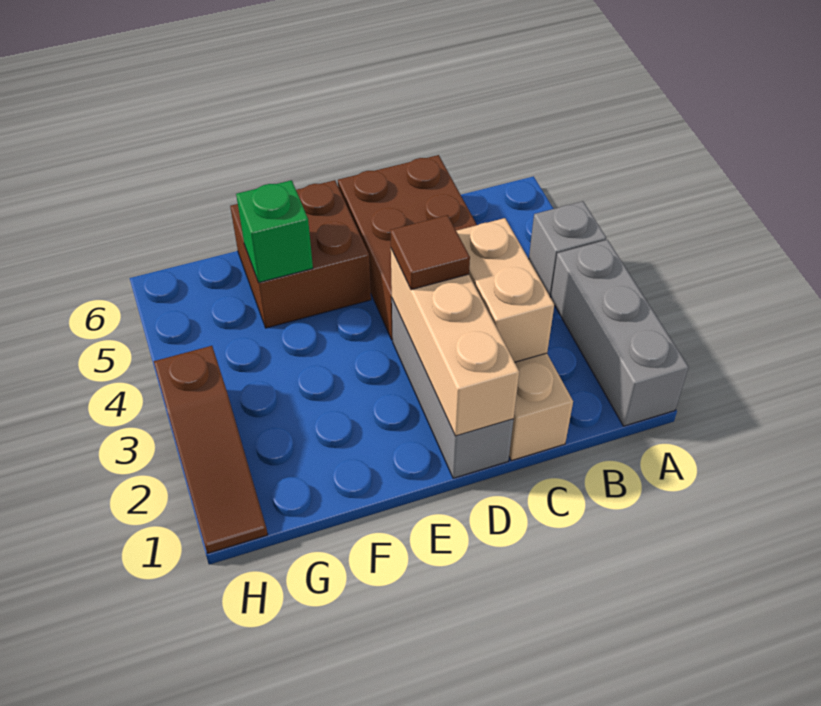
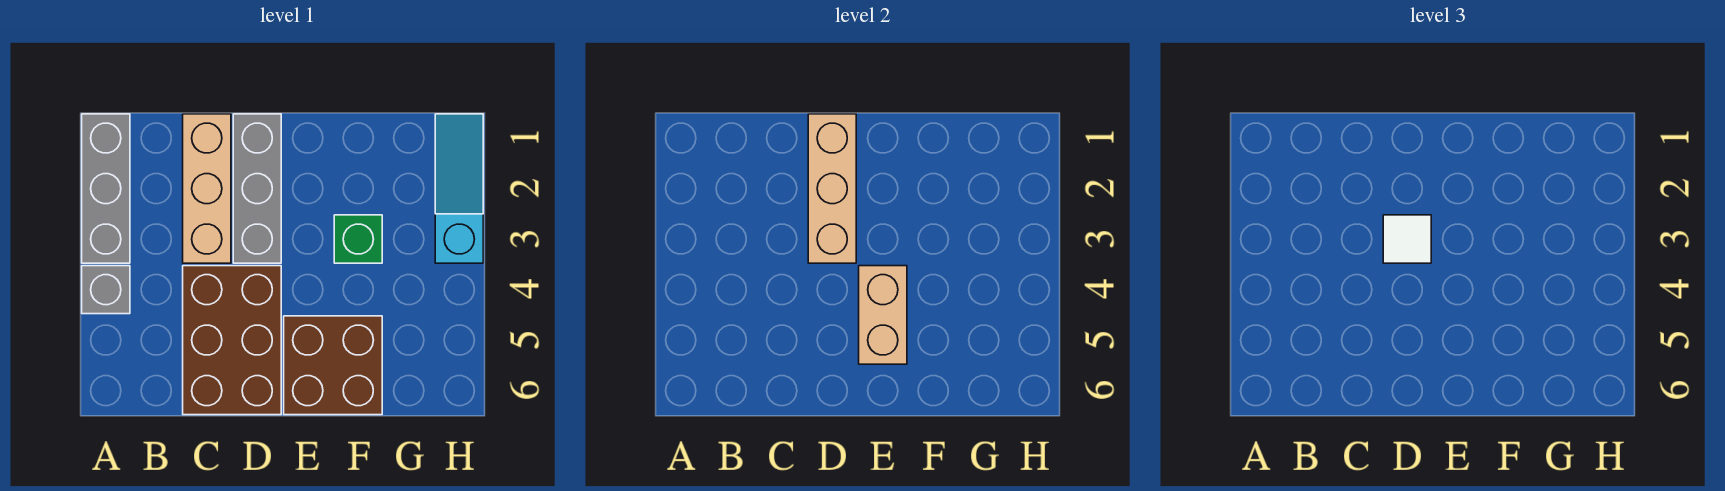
tan 1x2 brick [456,218,554,362] -> tan 1x2 brick moved to [859,266,907,364]
brown 1x1 tile [390,215,470,290] -> white 1x1 tile [1383,215,1431,263]
green 1x1 brick [236,180,313,283] -> green 1x1 brick moved to [334,215,382,263]
brown 1x3 slope [154,346,268,554] -> cyan 1x3 slope [435,114,483,263]

